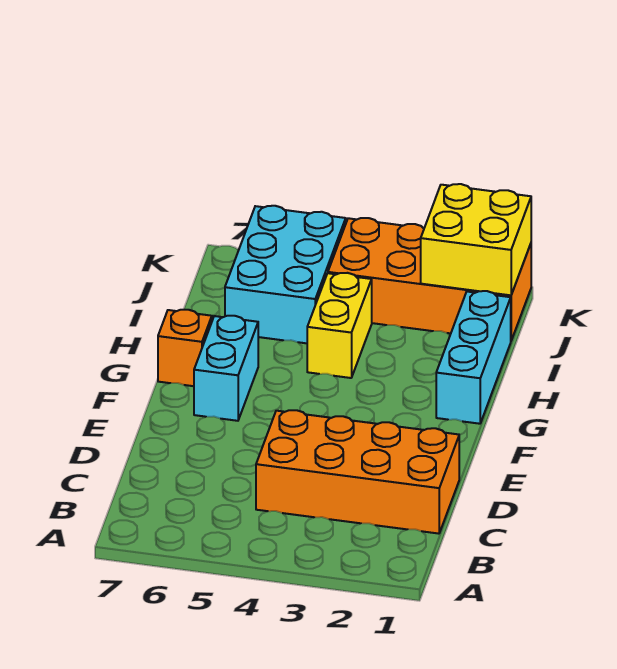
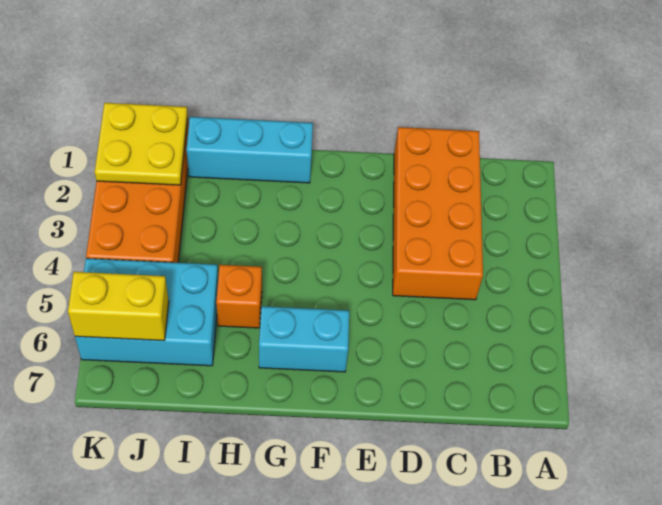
orange 1x1 brick [158,310,212,386] -> orange 1x1 brick moved to [216,265,262,328]
yellow 1x2 brick [307,273,372,378] -> yellow 1x2 brick moved to [68,272,169,341]
yellow 2x2 brick [421,184,531,295] -> yellow 2x2 plate [95,103,188,185]

